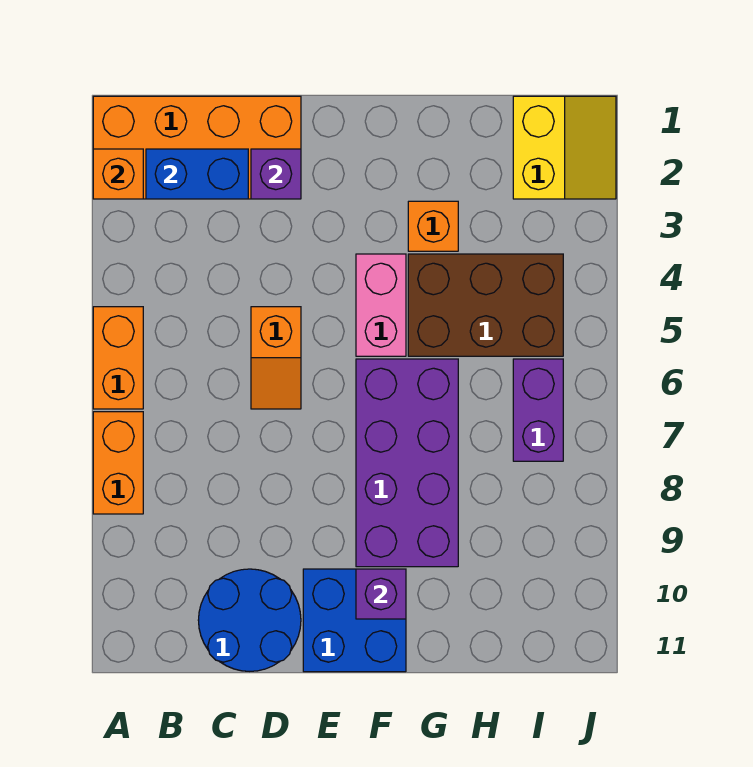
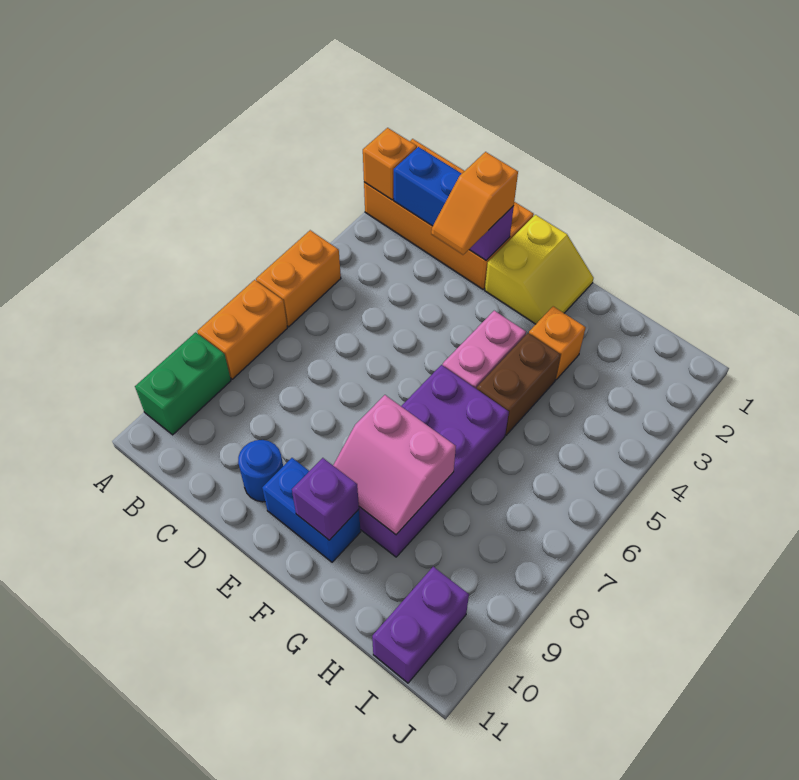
none -> green 1x2 brick [135,332,231,435]
blue 2x2 round brick [198,569,301,671] -> blue 1x1 round brick [238,440,283,502]
orange 1x2 slope [251,307,301,409] -> orange 1x2 slope moved to [431,152,518,255]
blue 2x2 brick [303,569,406,672] -> blue 1x2 brick [262,458,361,562]
none -> pink 2x2 slope [333,395,456,535]
brown 2x3 brick [408,254,563,356] -> brown 1x2 brick [477,333,561,435]
yellow 2x2 slope [513,96,616,199] -> yellow 2x2 slope moved to [485,215,594,324]
purple 1x2 brick [513,359,563,461] -> purple 1x2 brick moved to [372,567,469,683]

